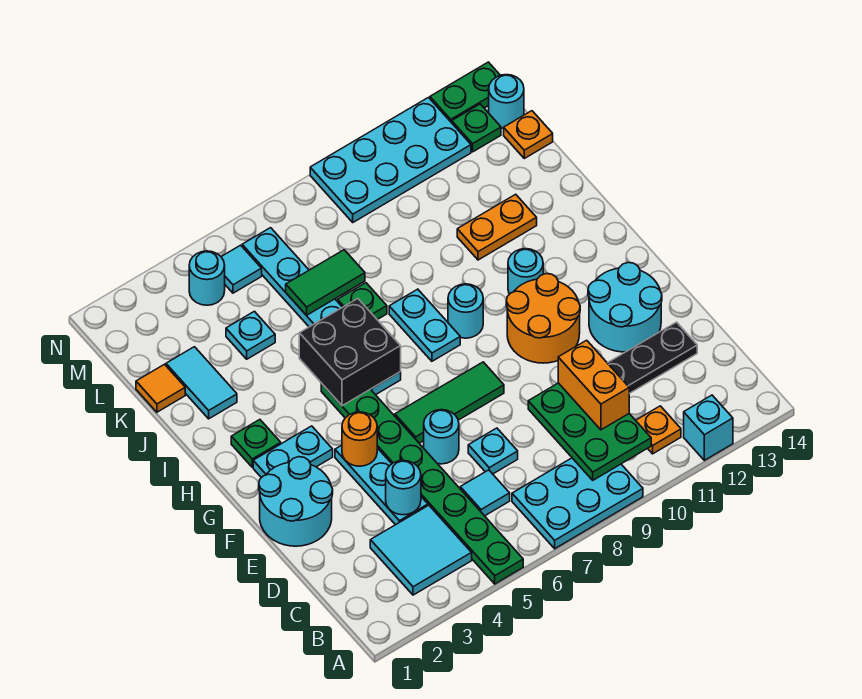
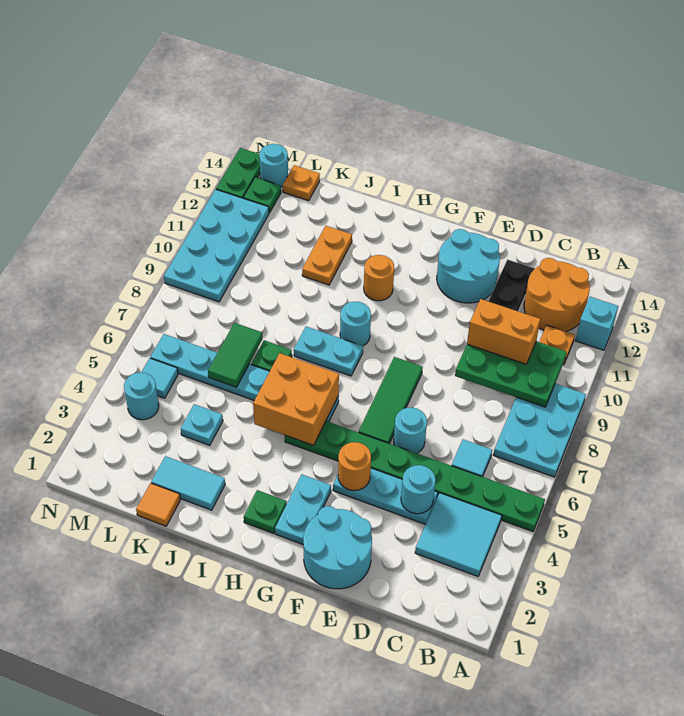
cyan 1x1 plate [468,428,518,474] -> none
orange 2x2 round brick [506,274,580,363] -> orange 2x2 round brick moved to [524,258,590,331]
black 2x2 brick [299,299,401,406] -> orange 2x2 brick [253,353,339,445]
cyan 1x1 round brick [508,249,543,294] -> orange 1x1 round brick [364,255,394,301]

